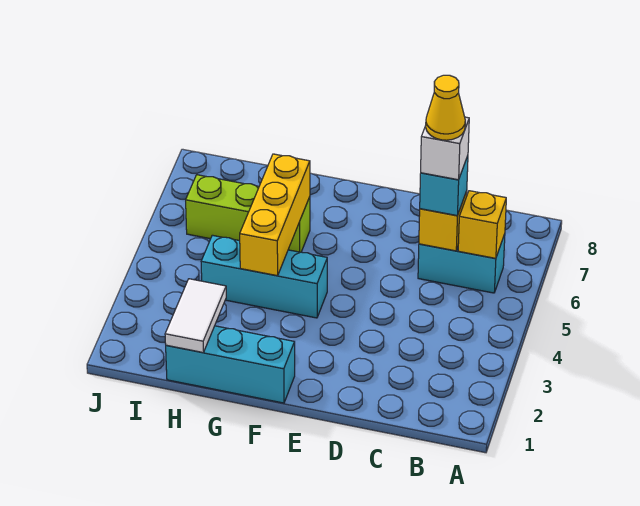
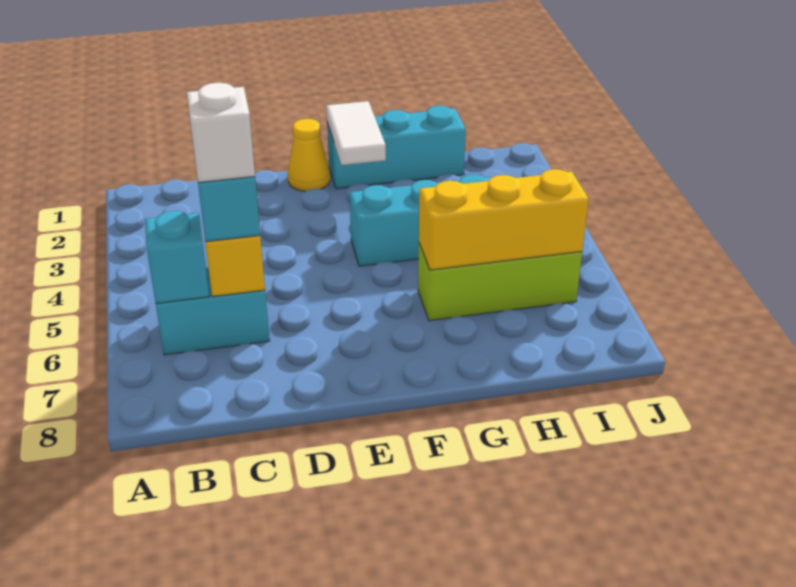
yellow 1x1 brick [458,191,506,258] -> cyan 1x1 brick [145,211,209,303]
yellow 1x1 cone [426,75,465,140] -> yellow 1x1 cone moved to [288,119,330,191]
yellow 1x3 brick [240,154,310,276] -> yellow 1x3 brick turned to [419,169,589,270]
white 1x2 tile [165,279,226,353] -> white 1x2 tile moved to [326,101,386,165]

